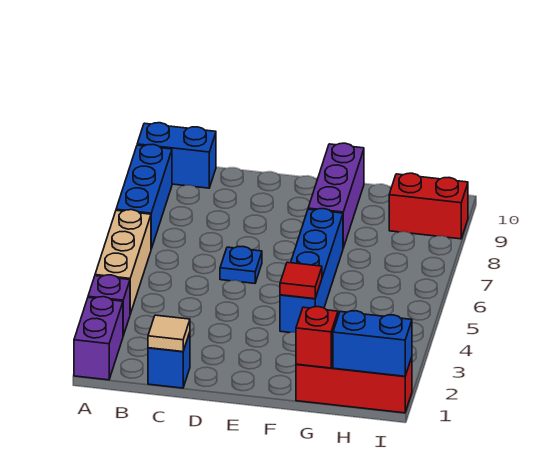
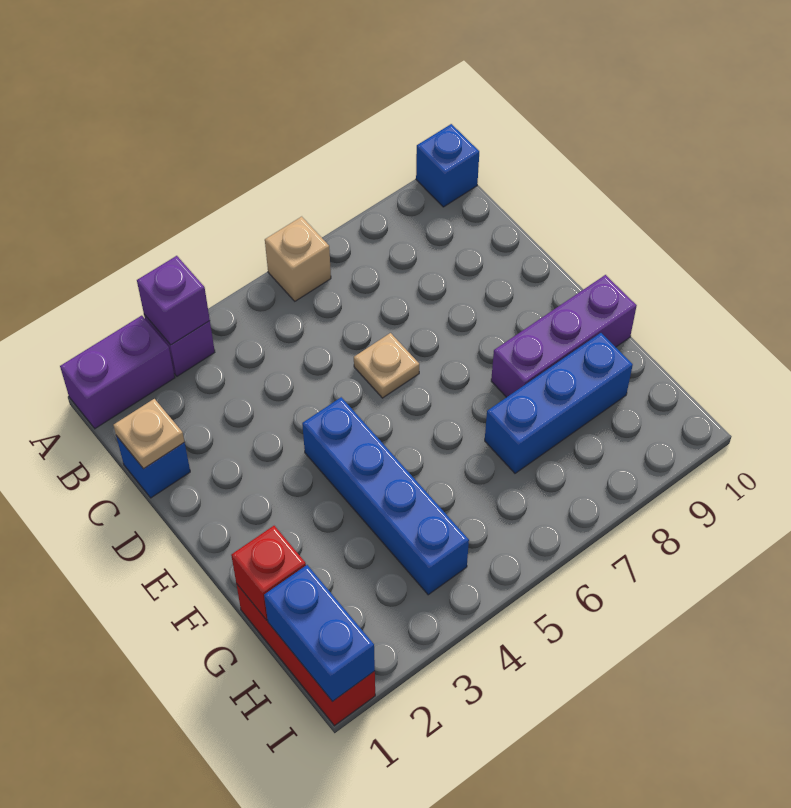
none -> purple 1x1 brick [137,256,210,345]
tan 1x3 brick [95,210,151,314] -> tan 1x1 brick [265,217,331,301]
blue 1x3 brick [116,144,172,249] -> blue 1x3 brick moved to [485,333,633,473]
blue 1x2 brick [137,123,216,188] -> blue 1x1 brick [416,124,479,207]
tan 1x1 tile [148,315,190,352] -> tan 1x1 plate [113,399,184,469]
blue 1x1 plate [220,247,262,283] -> tan 1x1 plate [354,333,419,398]
blue 1x4 brick [280,209,343,333] -> blue 1x4 brick turned to [302,397,469,595]
red 1x1 tile [280,262,322,299] -> none
red 1x2 brick [389,173,468,239] -> none

